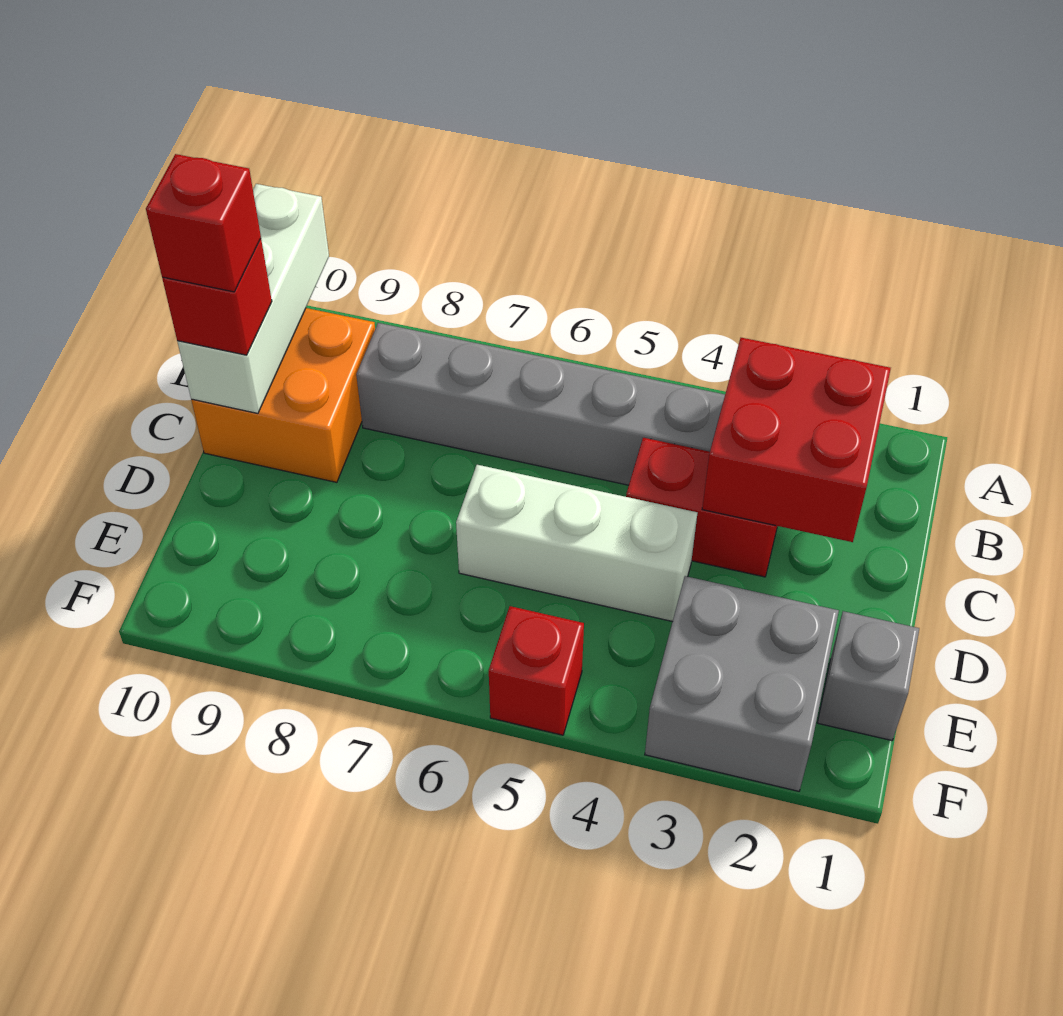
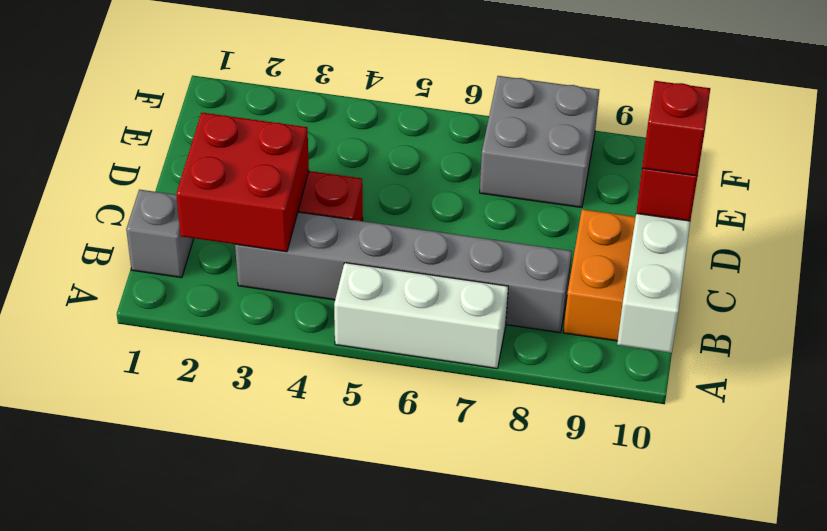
white 1x3 brick [456,465,697,622] -> white 1x3 brick moved to [334,263,508,368]
grey 1x1 brick [818,611,919,741] -> grey 1x1 brick moved to [126,190,194,278]
grey 2x2 brick [645,576,839,791] -> grey 2x2 brick moved to [480,76,599,207]
red 1x1 brick [489,606,584,735] -> none

